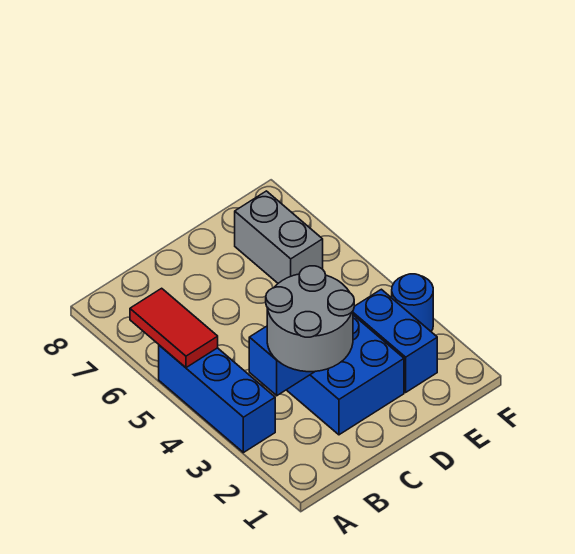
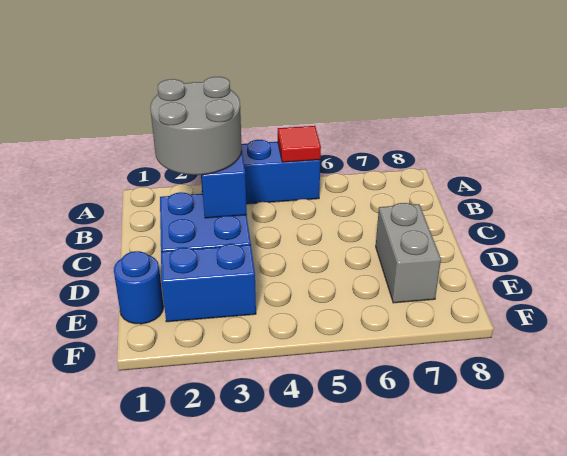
red 1x2 tile [130,288,218,368] -> red 1x1 tile [278,126,321,162]
grey 1x2 brick [235,191,323,283] -> grey 1x2 brick turned to [376,203,441,303]
blue 1x1 round brick [392,274,433,331] -> blue 1x1 round brick moved to [114,251,164,324]

